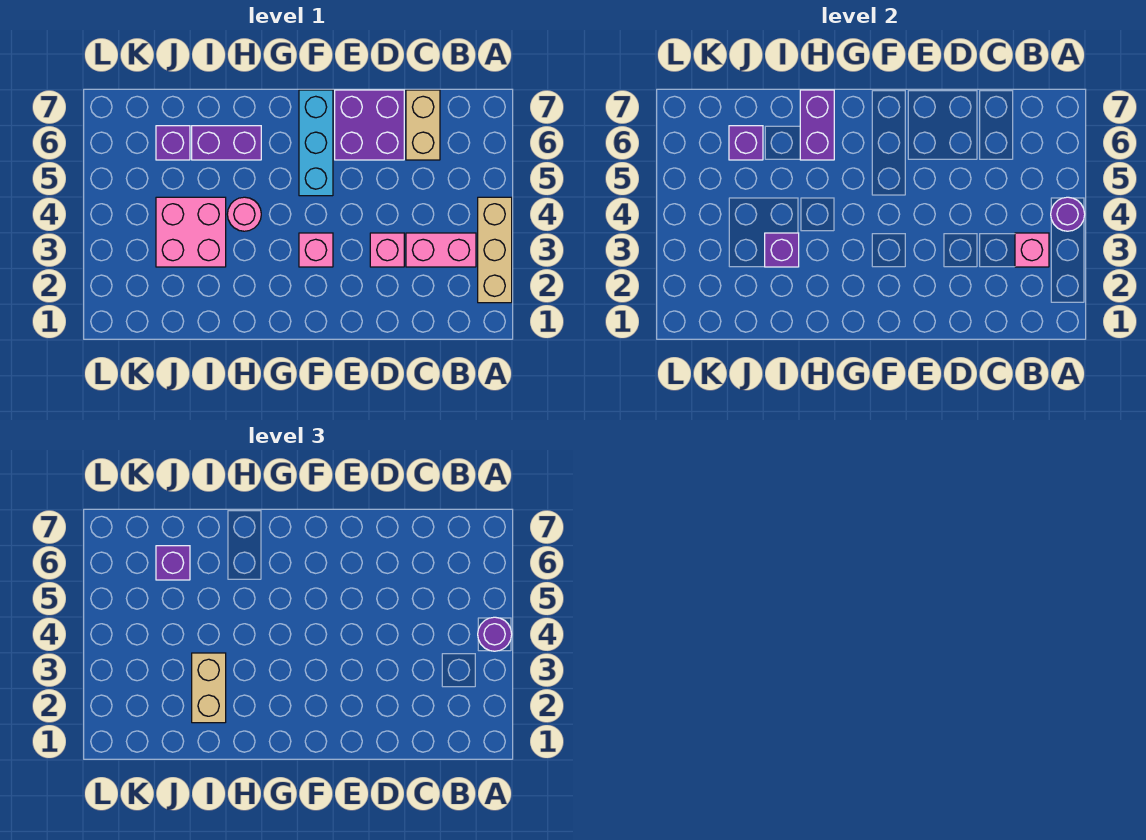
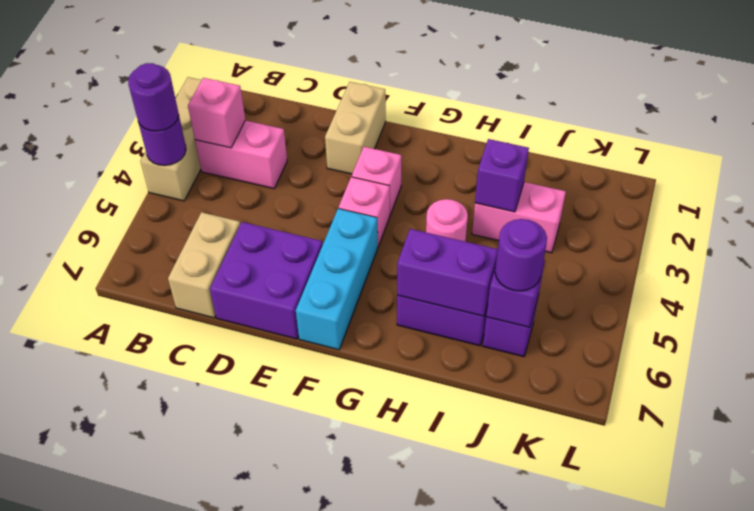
pink 1x1 brick [370,233,404,267] -> pink 1x1 brick moved to [339,177,390,246]
purple 1x2 brick [800,90,834,160] -> purple 1x2 brick turned to [397,229,498,316]
tan 1x2 brick [192,653,226,723] -> tan 1x2 brick moved to [325,82,386,174]
pink 2x2 brick [156,197,226,267] -> pink 1x2 brick [472,182,566,253]
purple 1x1 brick [156,546,190,580] -> purple 1x1 round brick [495,219,547,291]

